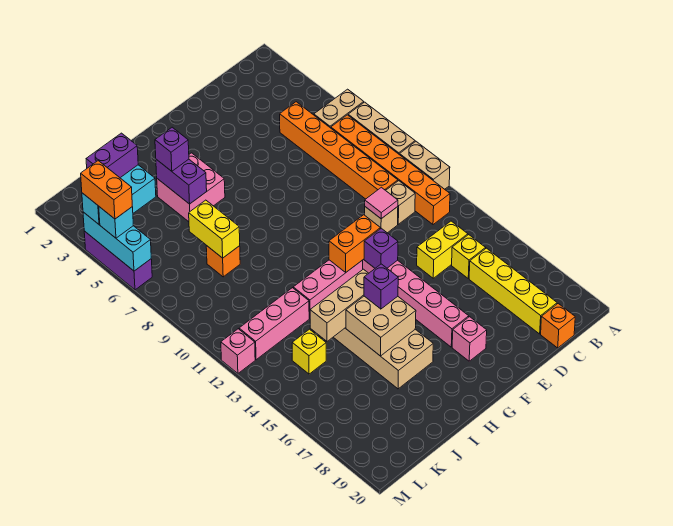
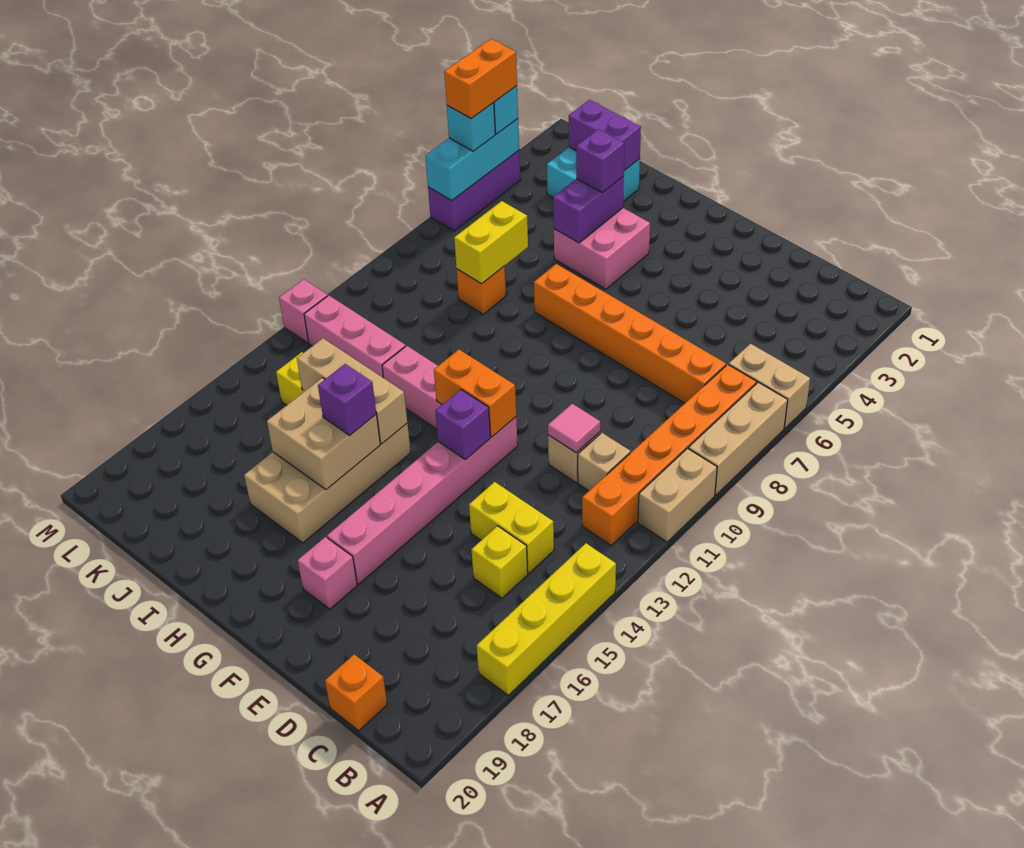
orange 1x6 brick [280,102,398,199] -> orange 1x6 brick turned to [534,264,726,403]
yellow 1x4 brick [469,248,557,334] -> yellow 1x4 brick moved to [477,543,616,695]

